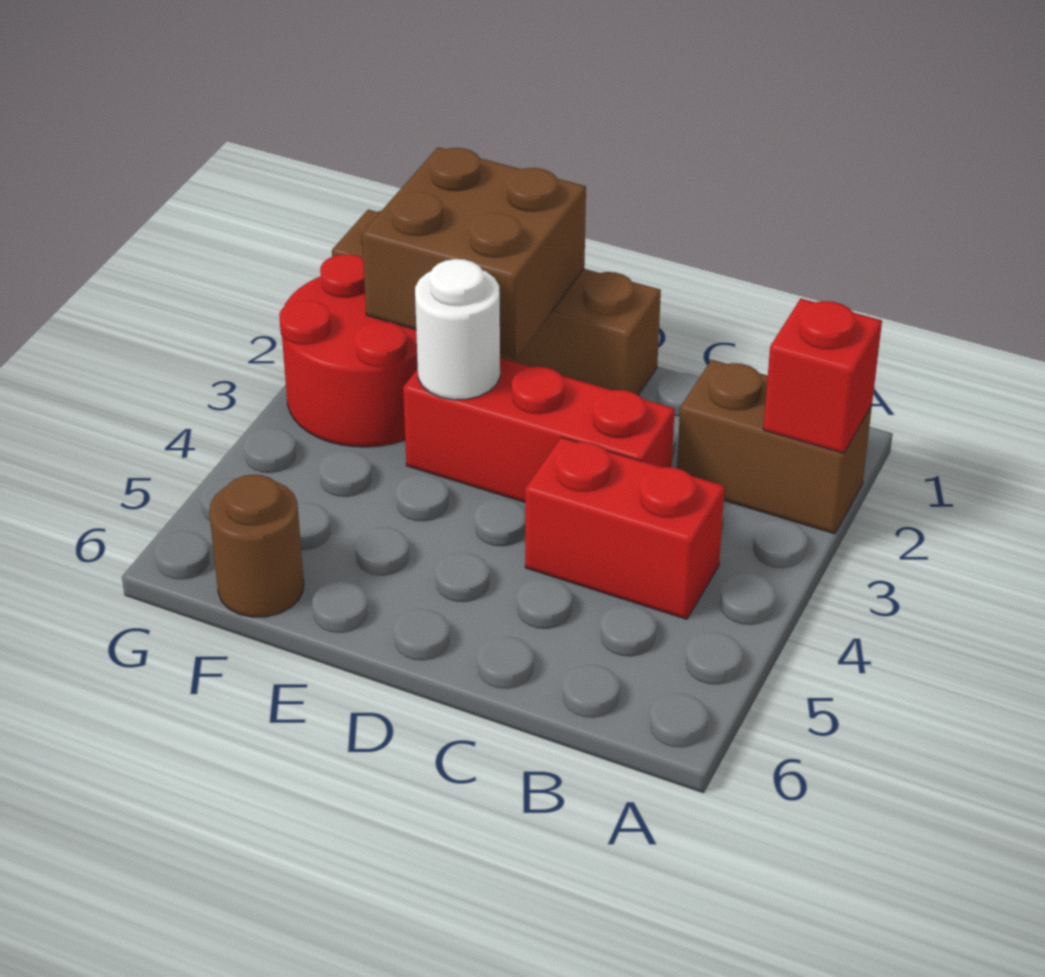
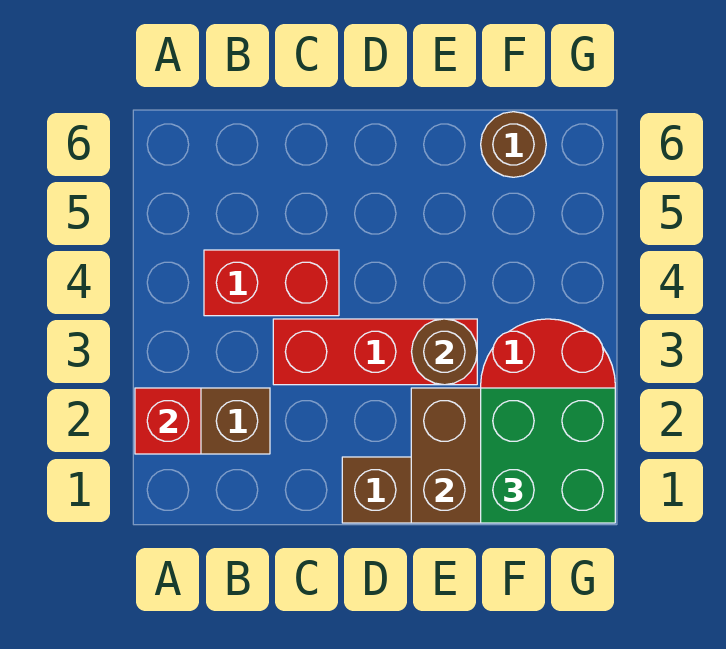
white 1x1 round brick [415,259,500,400] -> brown 1x1 round brick [412,319,477,385]
none -> green 2x2 brick [481,388,615,523]

